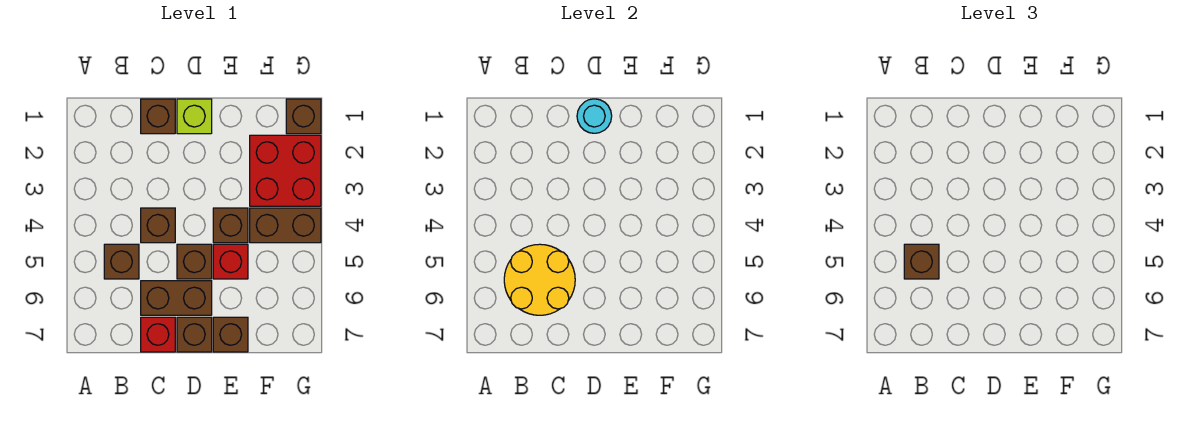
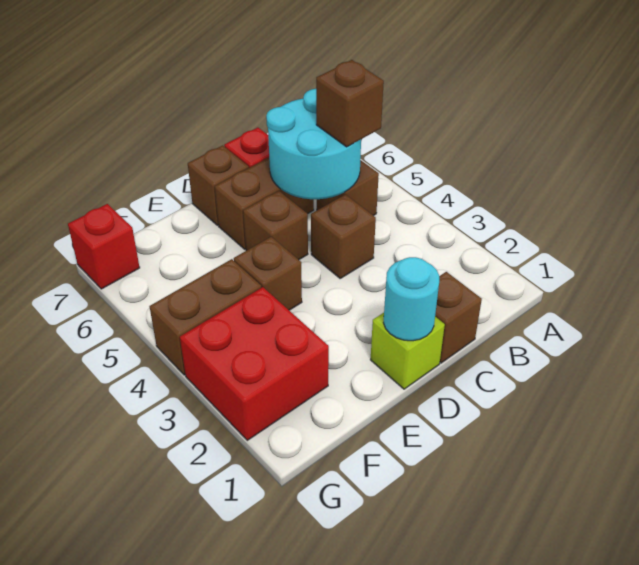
yellow 2x2 round brick [504,244,575,315] -> cyan 2x2 round brick [266,89,361,199]
red 1x1 brick [213,244,248,279] -> red 1x1 brick moved to [68,204,140,289]
brown 1x1 brick [213,317,248,352] -> none
brown 1x1 brick [286,99,321,134] -> none

